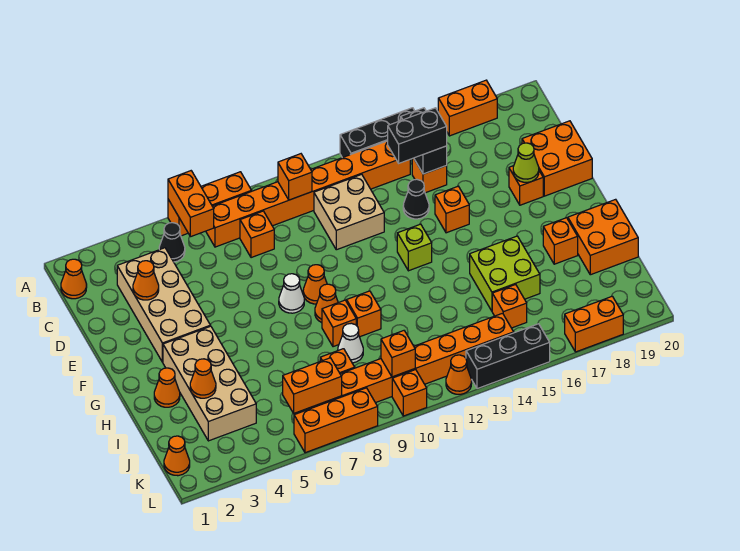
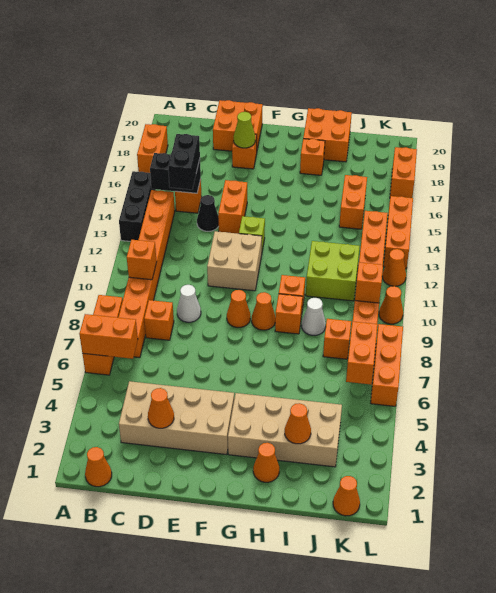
black 1x1 cone [159,223,185,262] -> none
tan 2x2 brick [314,174,384,250] -> tan 2x2 brick moved to [207,231,262,291]
orange 1x1 brick [435,186,469,233] -> orange 1x2 brick [218,180,247,234]
white 1x1 cone [279,274,304,313] -> white 1x1 cone moved to [177,285,201,322]
lime 2x2 brick [470,236,540,311] -> lime 2x2 brick moved to [306,241,360,301]
orange 1x1 brick [492,285,527,328] -> orange 1x2 brick [339,175,367,229]
orange 1x1 brick [392,370,427,416] -> orange 1x1 cone [379,286,403,324]
black 1x3 brick [466,324,550,389] -> orange 1x3 brick [383,196,413,269]

